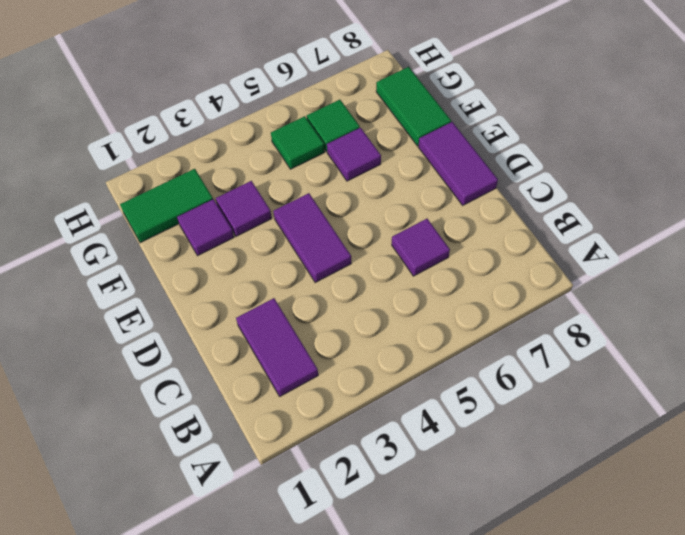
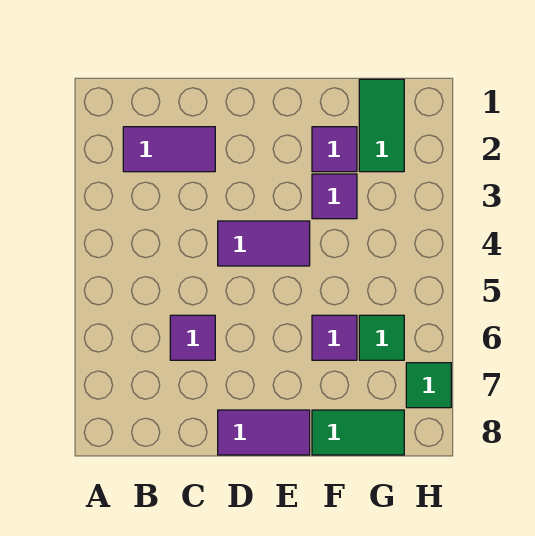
green 1x1 tile [271,116,325,169] -> green 1x1 tile moved to [406,363,451,408]

